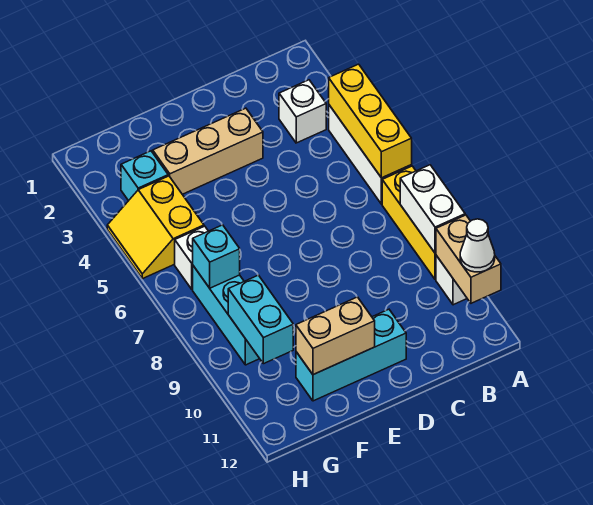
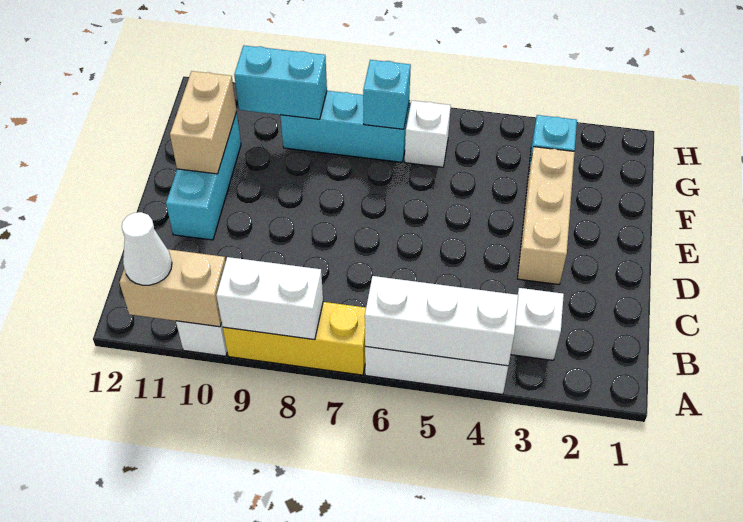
yellow 1x3 brick [329,64,412,178] -> white 1x3 brick [365,276,518,366]
yellow 2x2 slope [107,176,204,279] -> none

